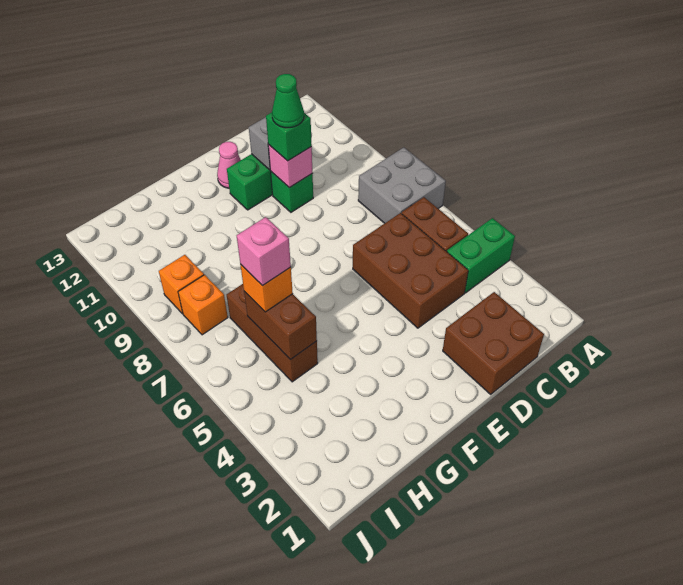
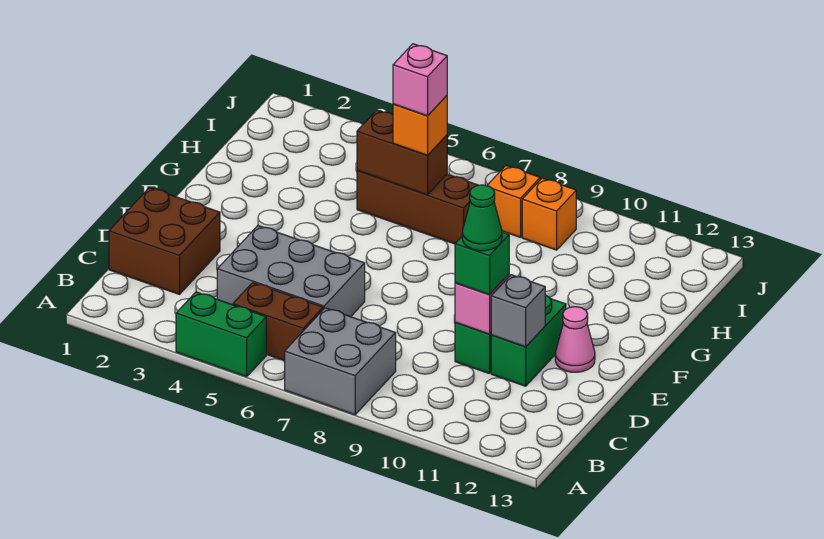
green 1x2 brick [447,218,515,293] -> green 1x2 brick turned to [176,292,266,377]
brown 2x3 brick [353,213,468,328] -> grey 2x3 brick [217,226,365,317]

